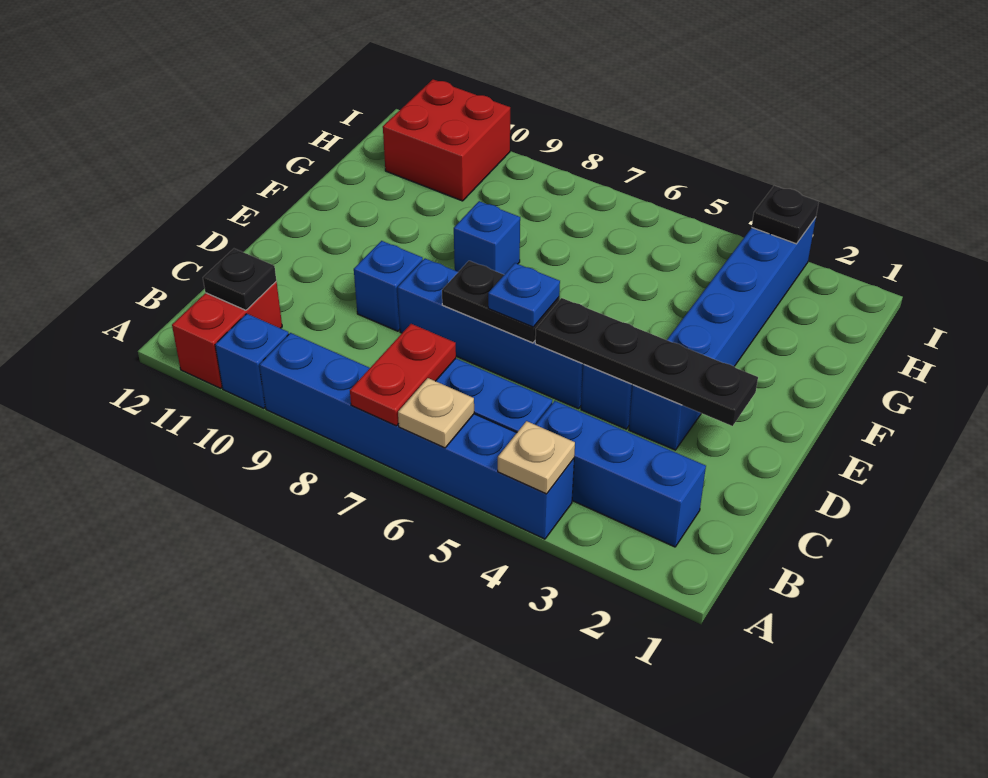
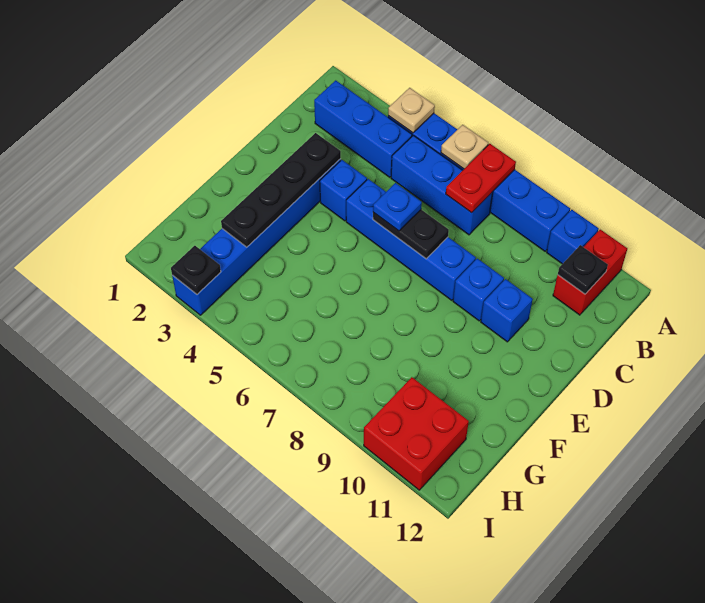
black 1x4 plate [535,298,758,426] -> black 1x4 plate turned to [221,133,341,247]
blue 1x1 brick [454,201,520,275] -> blue 1x1 brick moved to [481,279,533,342]

